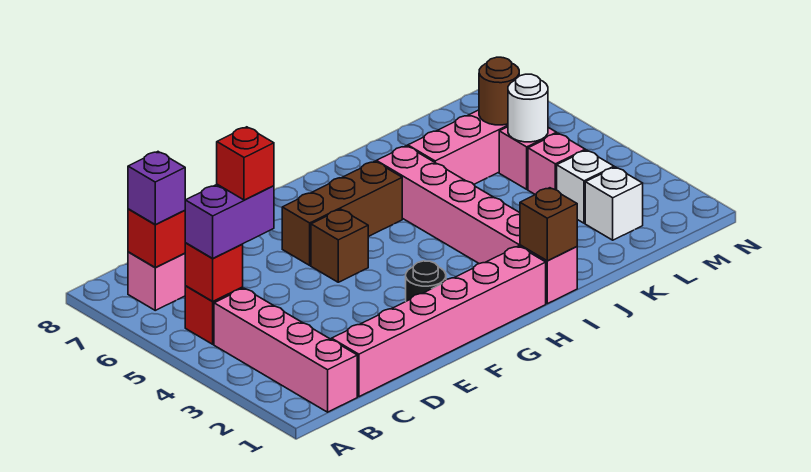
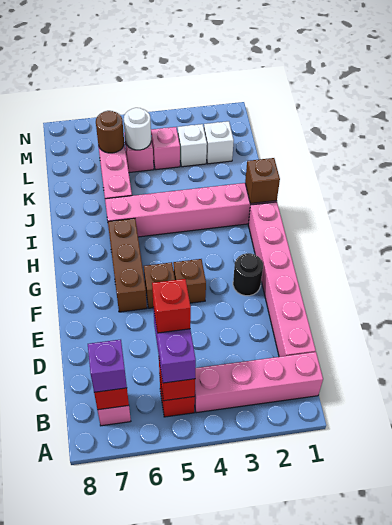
none -> brown 1x1 brick [173,259,206,303]

